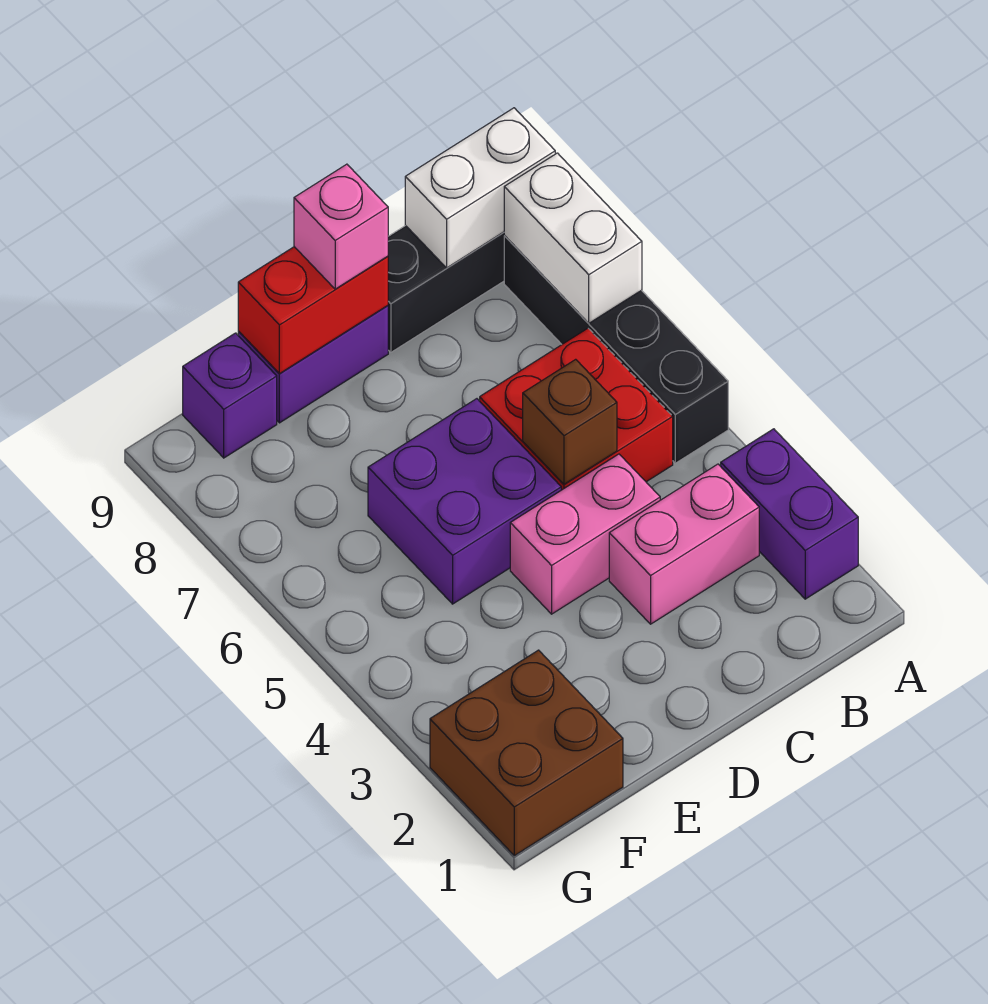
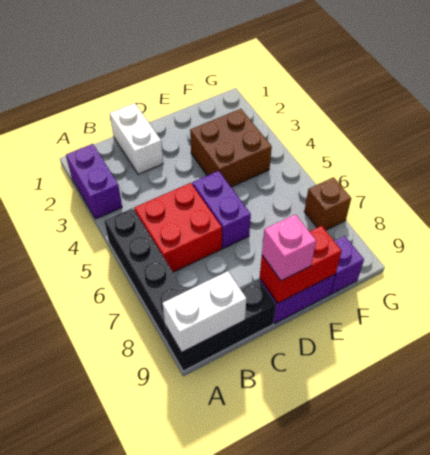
white 1x2 brick [504,153,642,323] -> white 1x2 brick moved to [110,103,163,174]
pink 1x2 brick [609,464,759,624] -> none
pink 1x2 brick [510,454,660,614] -> none
brown 1x1 brick [523,359,617,484] -> brown 1x1 brick moved to [304,177,351,230]
purple 2x2 brick [368,399,561,604] -> purple 1x2 brick [192,171,251,249]
brown 2x2 brick [430,650,623,856] -> brown 2x2 brick moved to [190,109,272,187]

